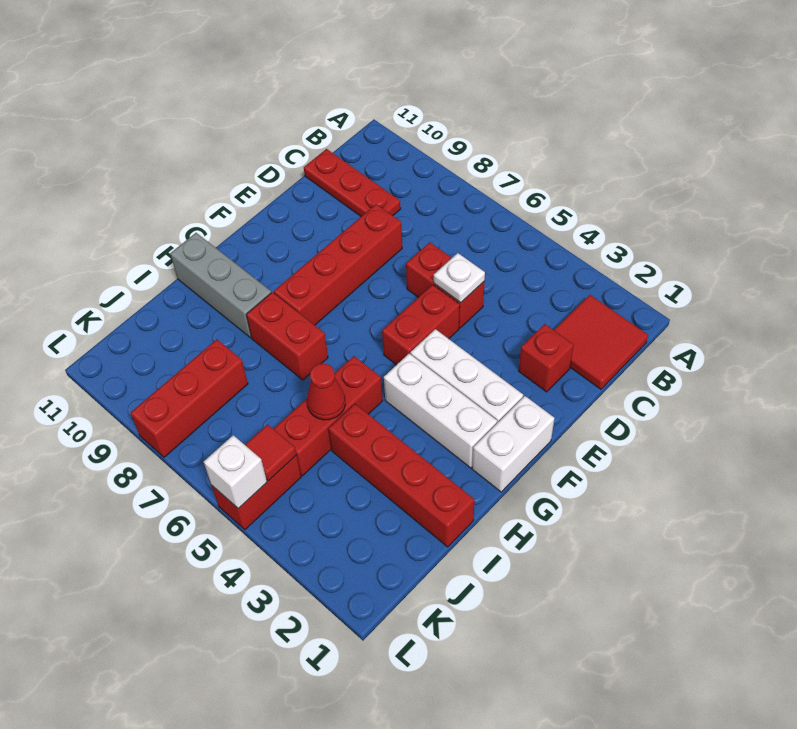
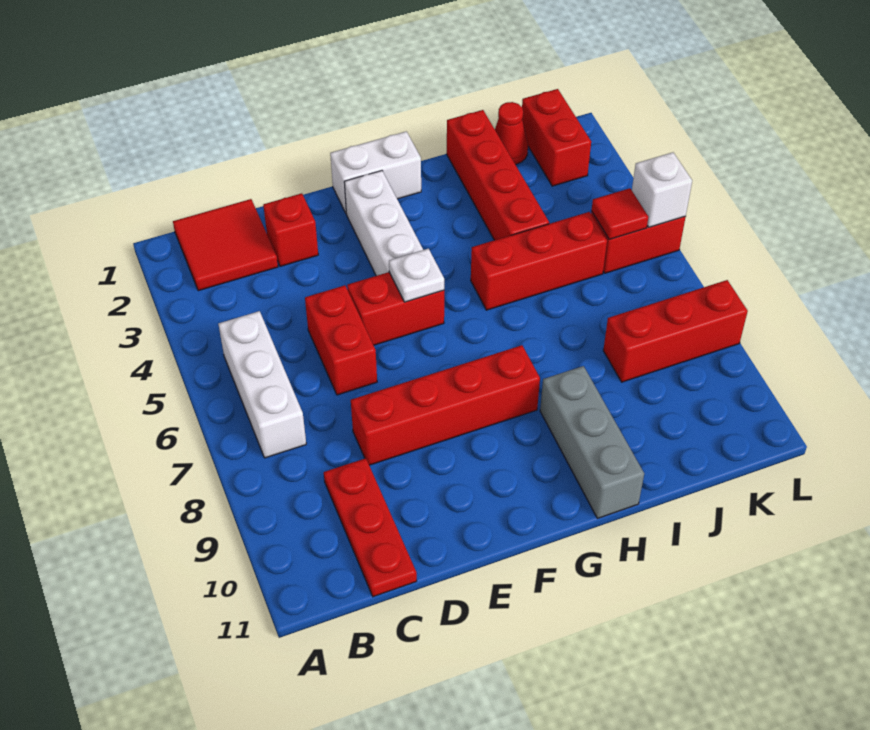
white 1x1 plate [434,253,485,303] -> white 1x1 plate moved to [389,249,444,302]
white 1x3 brick [384,353,497,468] -> white 1x3 brick moved to [218,311,306,458]
red 1x2 brick [246,292,328,380] -> red 1x2 brick moved to [522,89,591,186]
red 1x1 cone [307,364,345,420] -> red 1x1 cone moved to [495,102,528,165]

